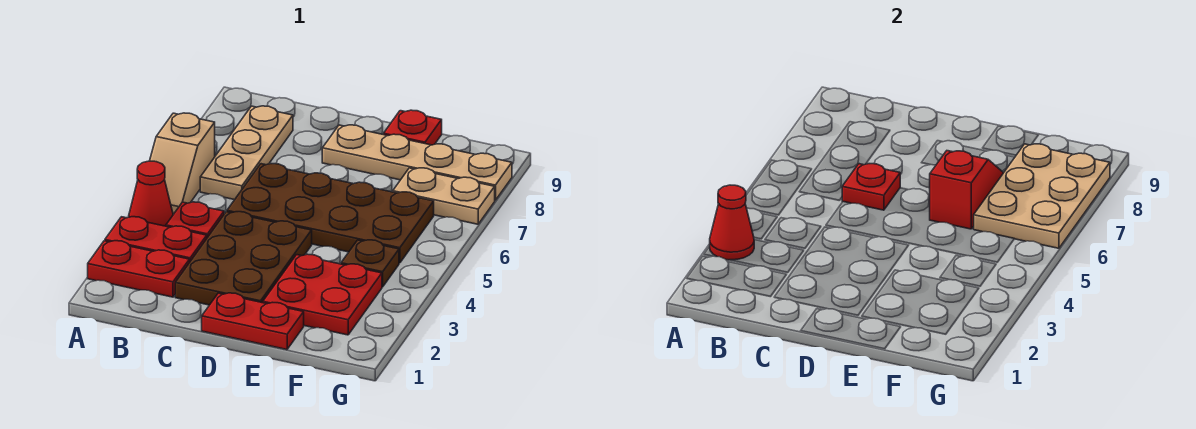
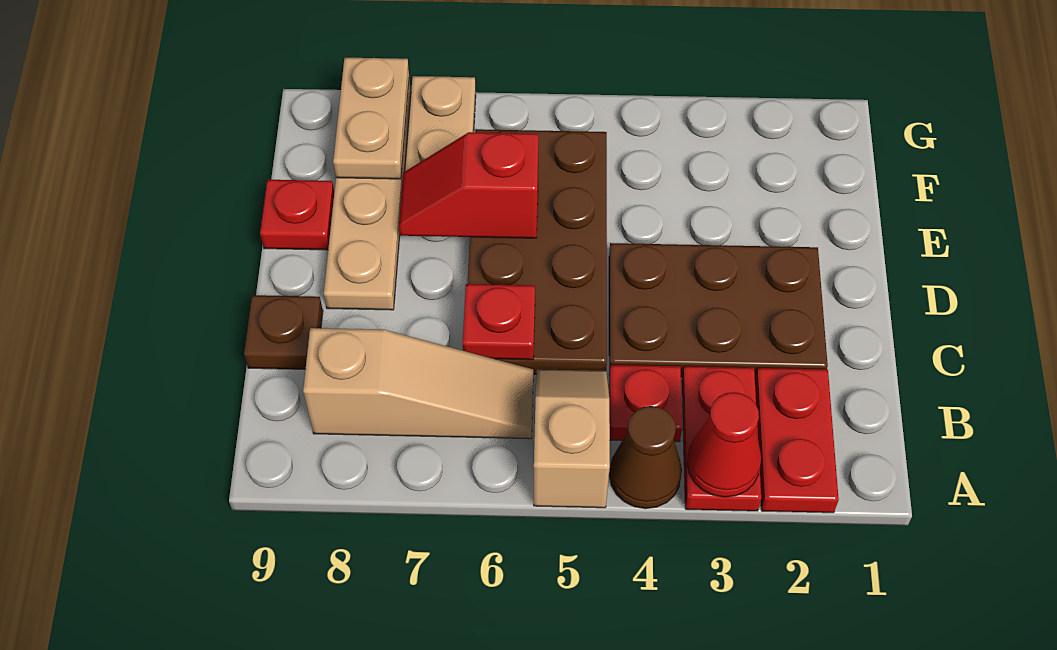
red 1x1 cone [129,161,173,226] -> brown 1x1 cone [609,406,682,509]
tan 1x2 slope [150,113,215,214] -> tan 1x2 slope turned to [534,369,610,508]
tan 1x3 plate [200,106,293,200] -> tan 1x3 slope [303,328,533,439]
red 1x2 plate [202,293,304,350] -> none
red 2x2 plate [263,254,382,335] -> none
brown 1x1 plate [341,240,399,287] -> brown 1x1 plate moved to [244,295,323,369]
tan 2x3 plate [974,144,1110,248] -> tan 1x2 plate [333,58,409,179]

